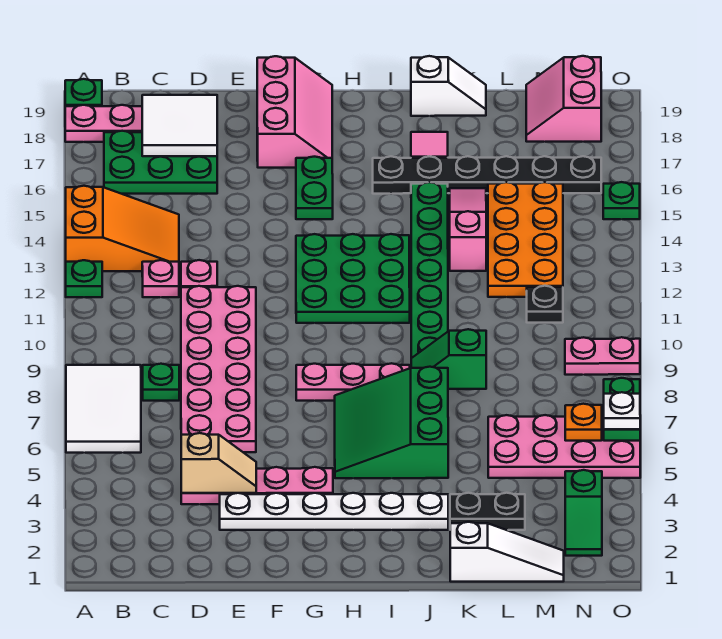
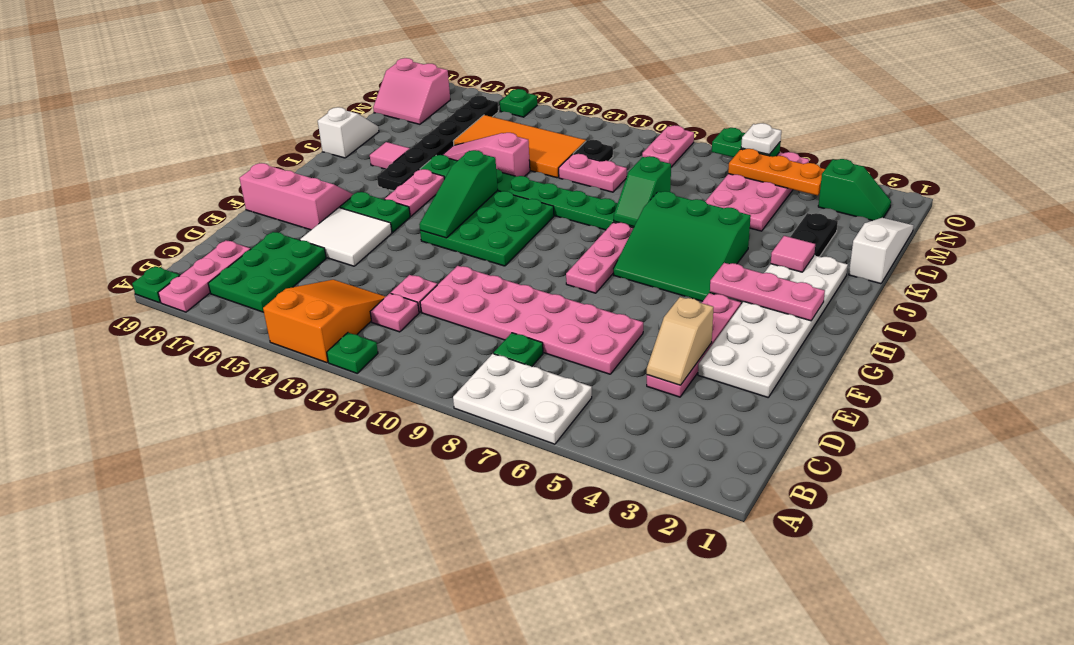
white 2x3 tile [66,365,141,453] -> white 2x3 plate [453,354,592,444]
white 2x2 tile [142,95,217,156] -> white 2x2 tile moved to [300,208,392,266]
tan 1x2 slope [181,433,256,493] -> tan 1x2 slope turned to [647,297,713,385]
white 1x6 plate [220,493,448,530] -> white 2x6 plate [698,255,848,397]
none -> green 1x3 slope [419,150,498,238]
none -> pink 1x3 plate [710,263,825,321]
none -> pink 1x2 plate [385,169,444,216]
none -> pink 1x1 tile [771,236,815,272]
none -> pink 1x2 plate [559,154,627,192]
orange 2x4 plate [488,182,563,297] -> orange 2x4 tile [453,115,586,178]
orange 1x1 plate [565,404,602,441] -> orange 1x3 plate [728,149,825,196]

